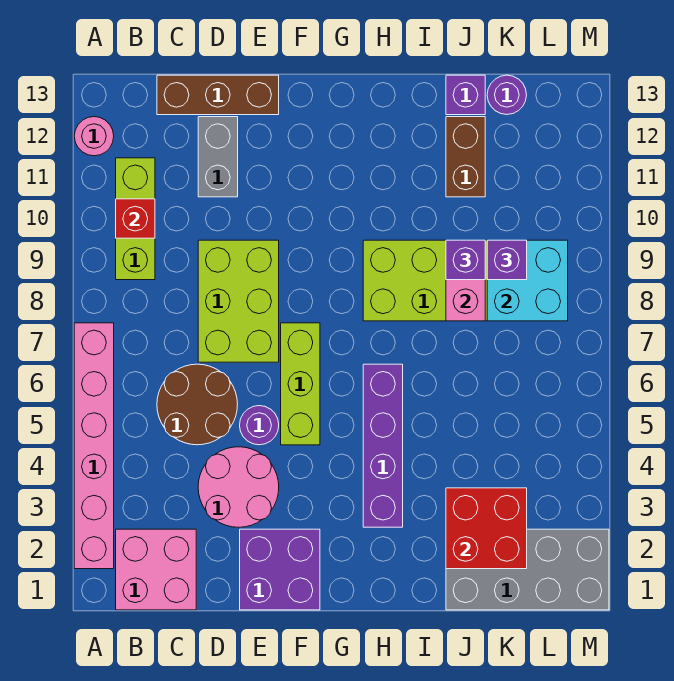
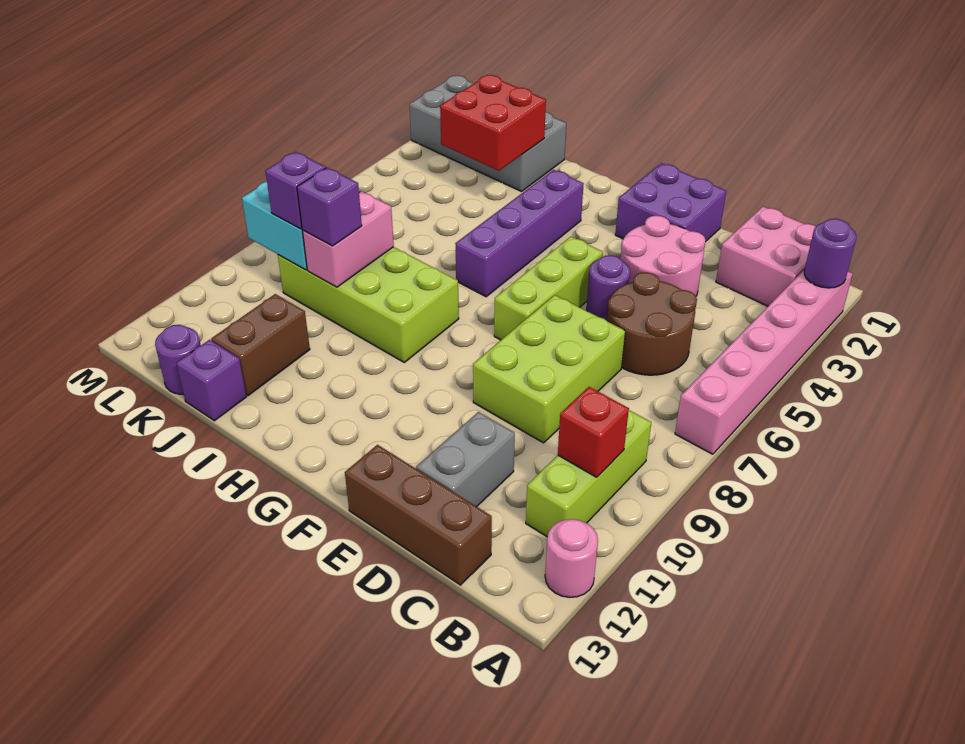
none -> purple 1x1 round brick [804,219,856,288]

